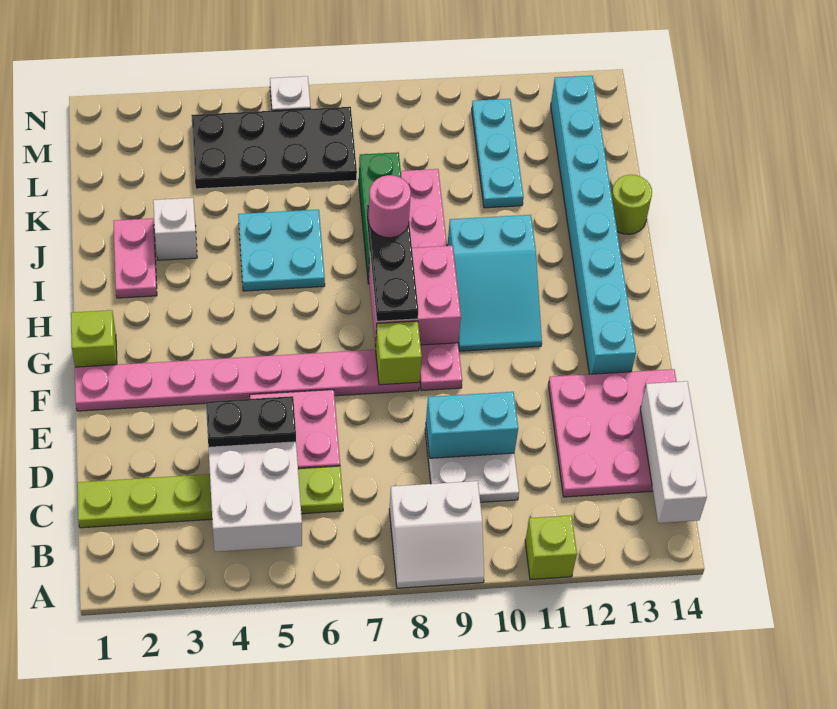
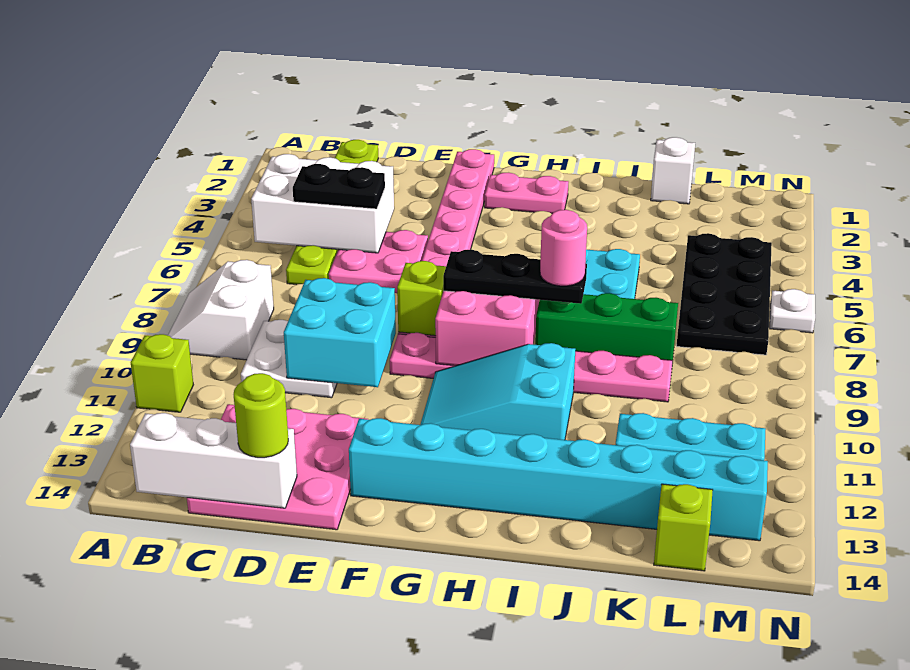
black 1x2 plate [206,396,296,447] -> black 1x2 plate turned to [293,164,385,209]
cyan 1x2 brick [426,392,518,458] -> cyan 2x2 brick [284,278,396,387]
lime 1x1 brick [71,310,117,367] -> lime 1x1 brick moved to [654,484,713,571]
pink 1x2 plate [113,218,157,298] -> pink 1x2 plate moved to [485,173,569,214]
white 1x1 brick [153,198,197,260] -> white 1x1 brick moved to [651,137,695,204]
lime 1x1 round brick [612,175,652,234] -> lime 1x1 round brick moved to [234,373,288,458]

